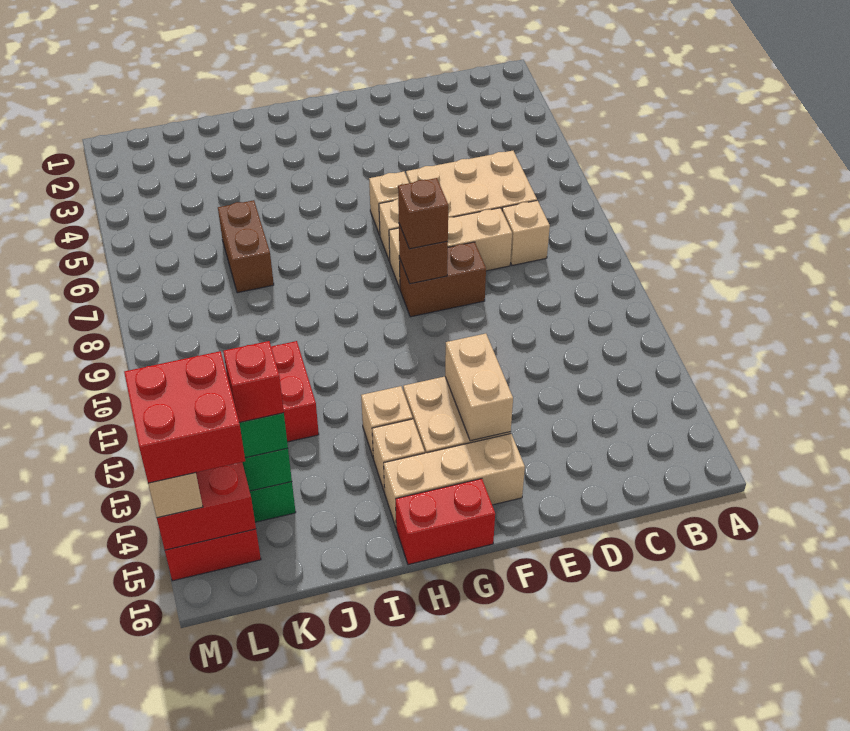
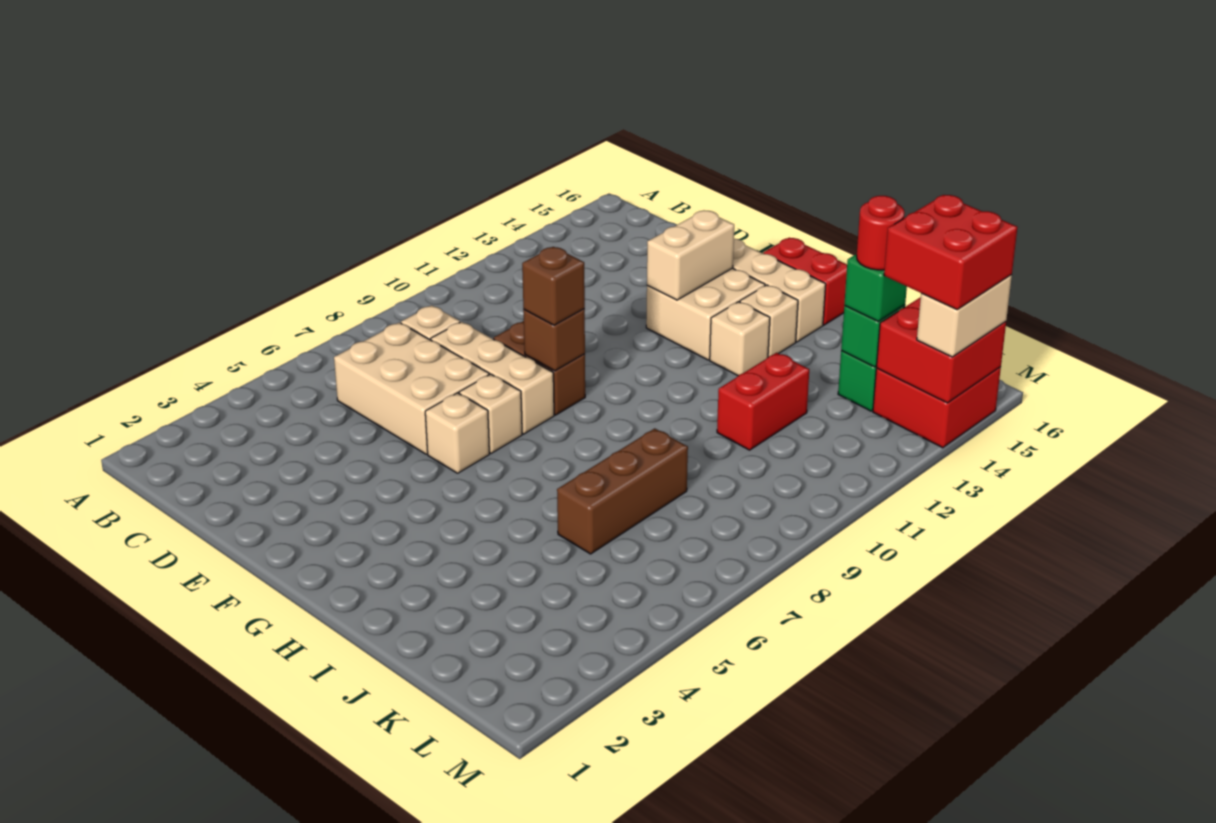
brown 1x2 brick [218,200,274,293] -> brown 1x3 brick [557,428,688,554]
red 1x1 brick [223,341,284,423] -> red 1x1 round brick [857,196,905,270]

